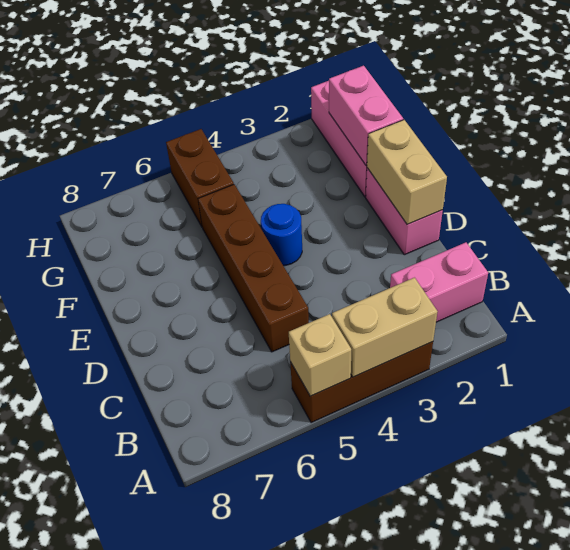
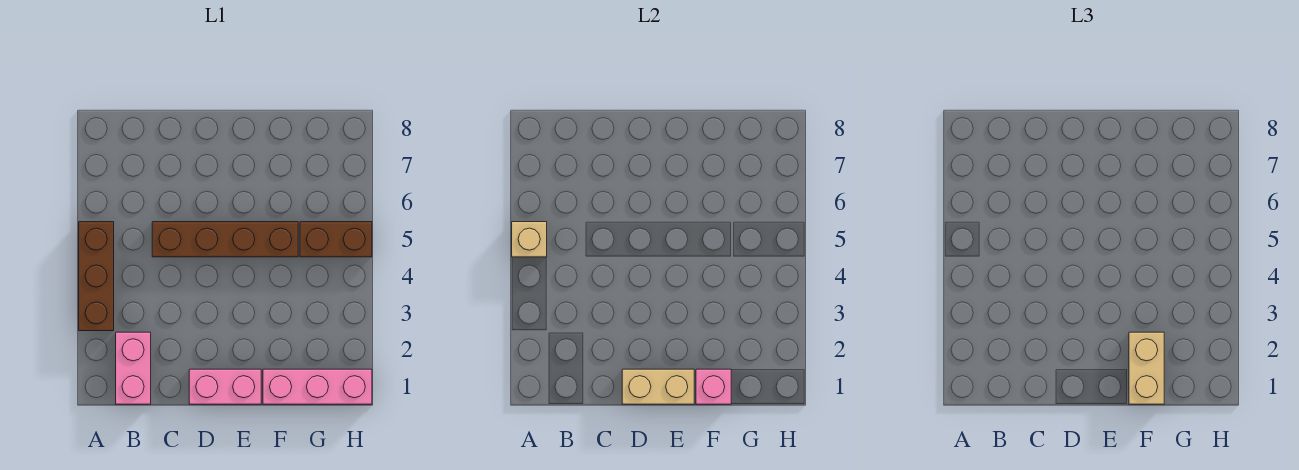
tan 1x2 brick [332,278,438,377] -> tan 1x2 brick moved to [1129,332,1164,404]
blue 1x1 round brick [261,204,302,266] -> none
pink 1x2 brick [329,66,403,166] -> pink 1x1 brick [696,369,731,404]

